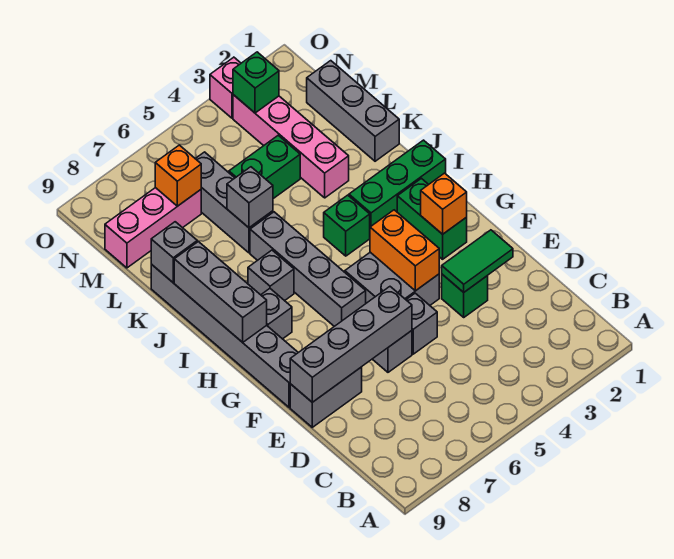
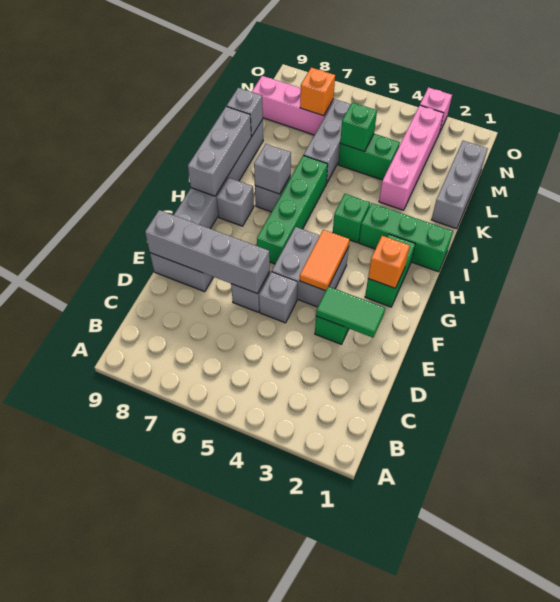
orange 1x2 brick [370,210,439,291] -> orange 1x2 tile [300,230,350,291]
grey 1x4 brick [250,212,366,326] -> green 1x4 brick [257,155,328,264]
grey 1x1 brick [227,167,273,228] -> grey 1x1 brick moved to [254,144,291,194]
green 1x1 brick [233,52,279,113] -> green 1x1 brick moved to [340,102,377,152]

